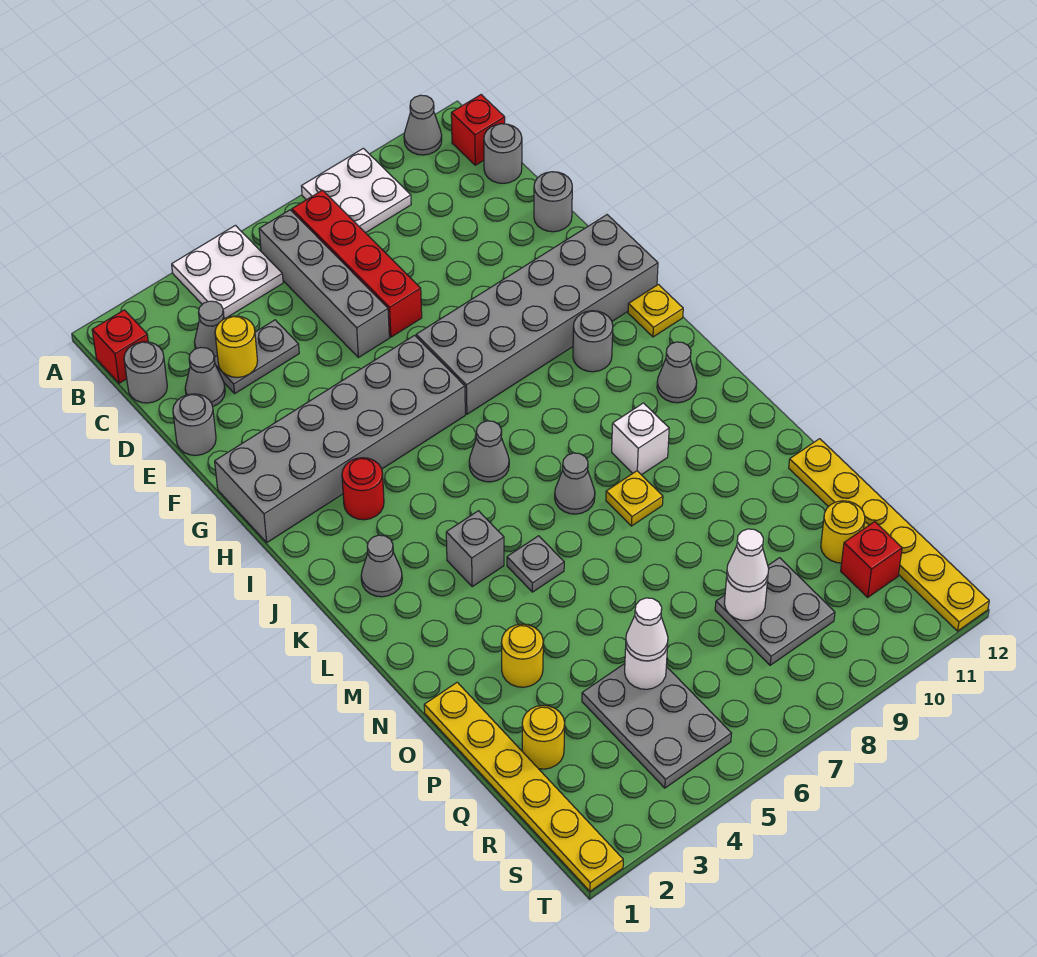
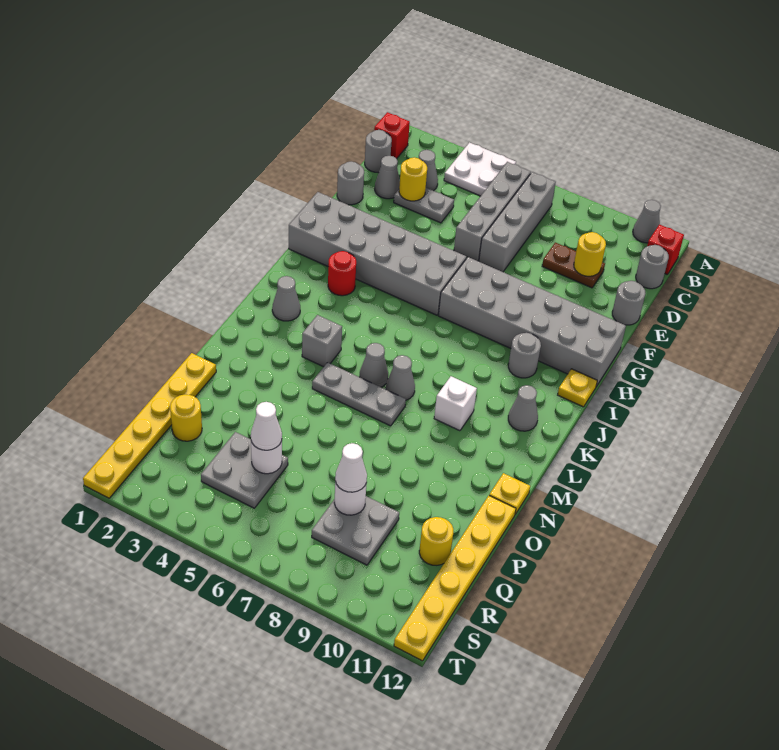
white 2x2 plate [301,148,411,233] -> none
red 1x4 brick [292,190,422,337] -> grey 1x4 brick [479,172,556,272]
none -> brown 1x2 plate [542,242,605,288]
grey 1x1 cone [469,421,509,482] -> grey 1x1 cone moved to [360,343,388,387]
grey 1x1 plate [507,536,564,592] -> grey 1x3 plate [312,362,406,426]
yellow 1x1 plate [606,471,663,526] -> yellow 1x1 plate moved to [489,473,530,514]
yellow 1x1 round brick [501,624,543,687] -> yellow 1x1 round brick moved to [574,232,606,276]
grey 2x3 plate [582,664,731,788] -> grey 2x2 plate [201,432,288,508]
red 1x1 brick [841,522,902,597] -> none

